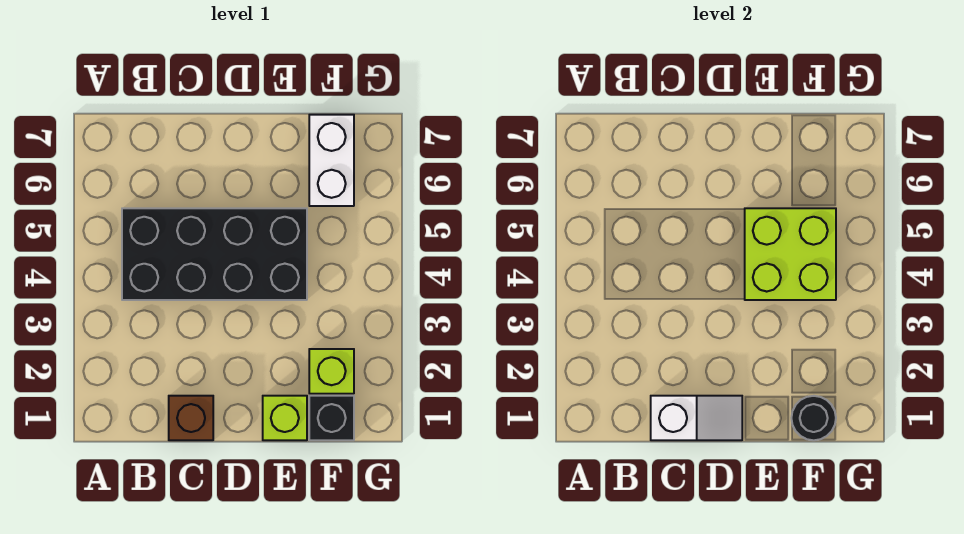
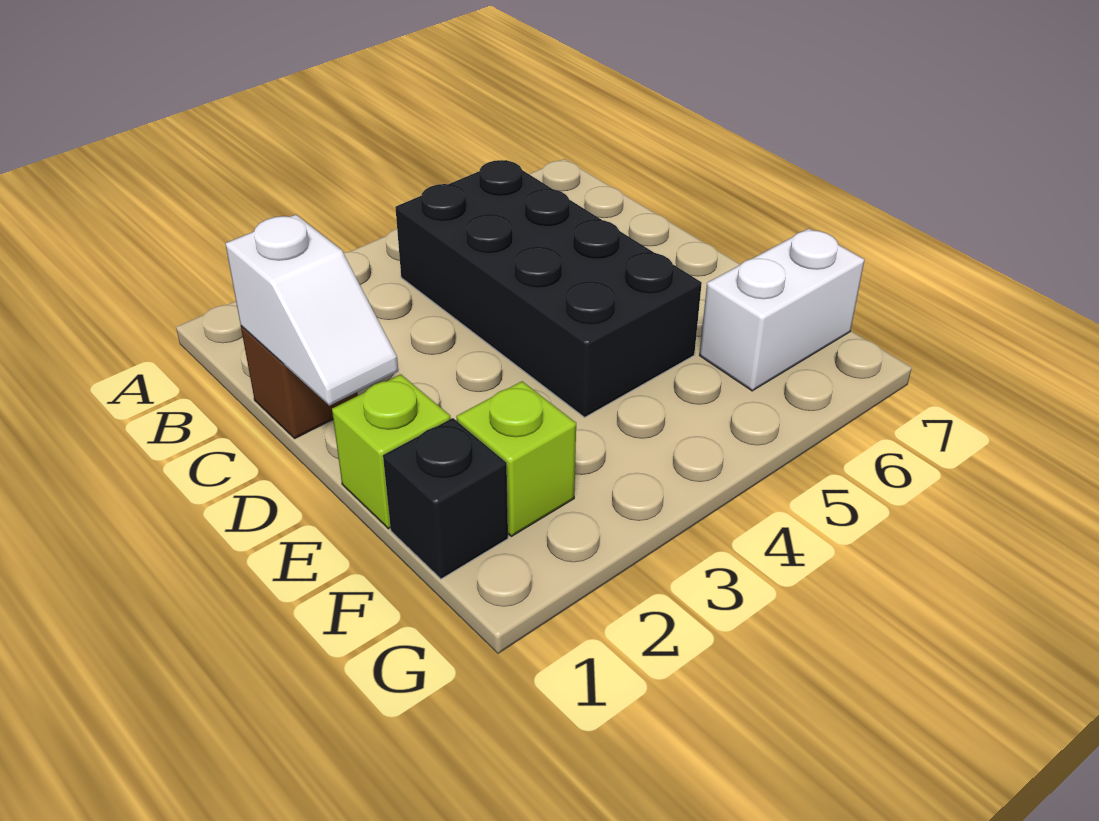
lime 2x2 brick [745,208,836,300] -> none
black 1x1 round brick [791,396,836,440] -> none

